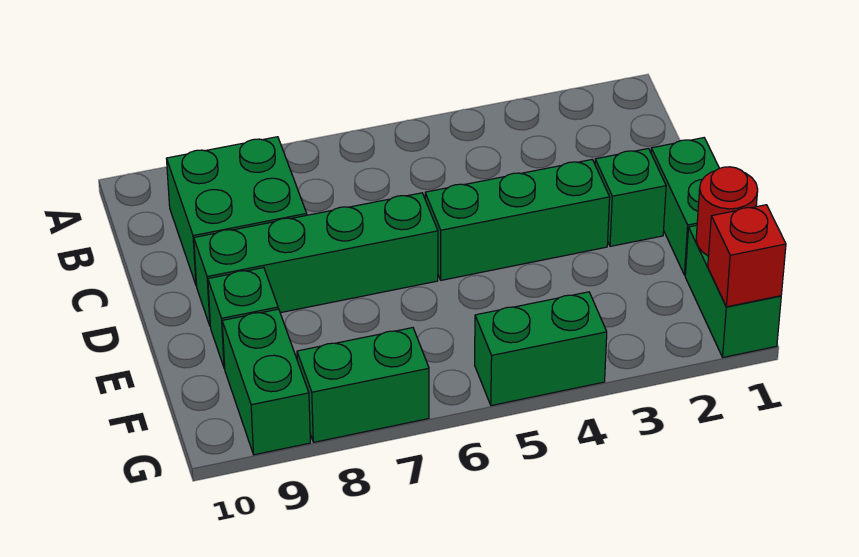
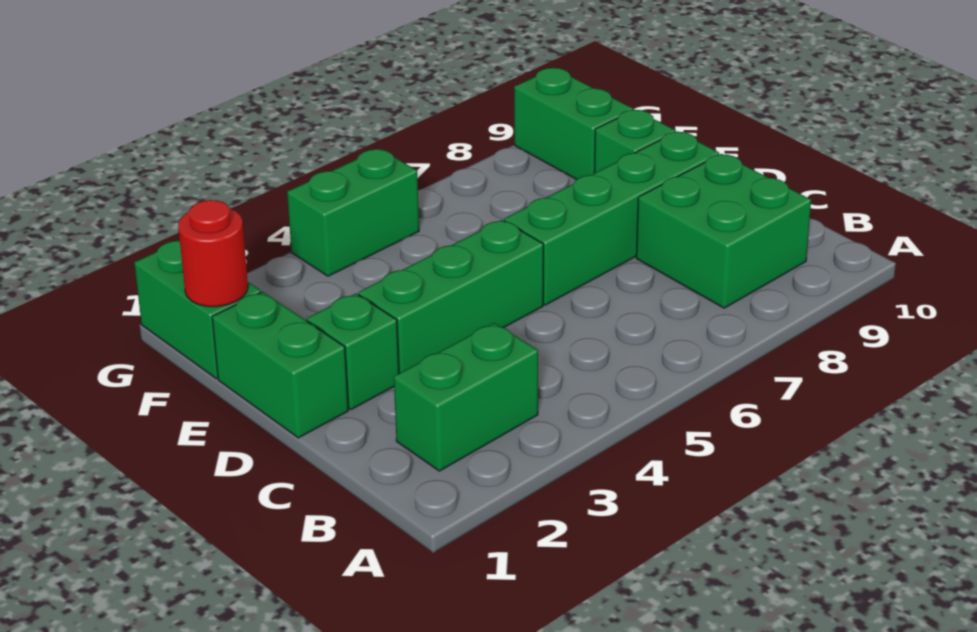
red 1x1 brick [708,205,786,307] -> none
green 1x2 brick [297,328,429,442] -> green 1x2 brick moved to [394,323,538,471]

